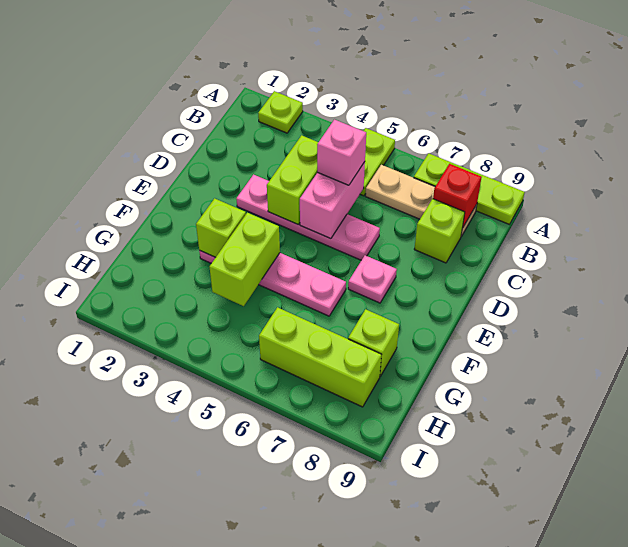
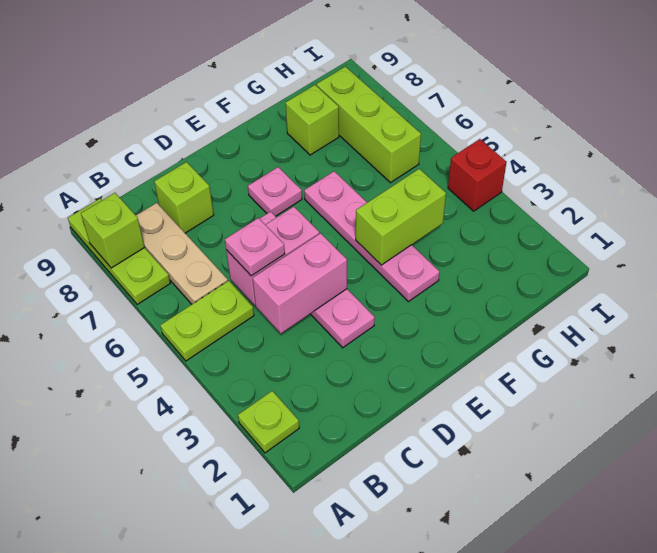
red 1x1 brick [433,164,482,228] -> red 1x1 brick moved to [448,139,507,211]
lime 1x2 brick [267,135,318,225] -> pink 1x2 brick [253,233,347,333]
pink 1x1 brick [317,120,366,185] -> pink 1x1 plate [225,218,285,276]
lime 1x1 brick [196,198,246,257] -> lime 1x1 brick moved to [81,193,145,268]

